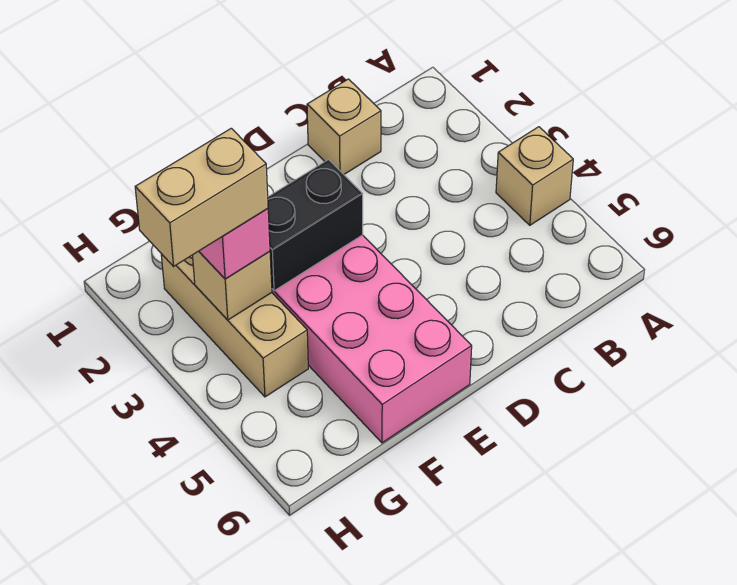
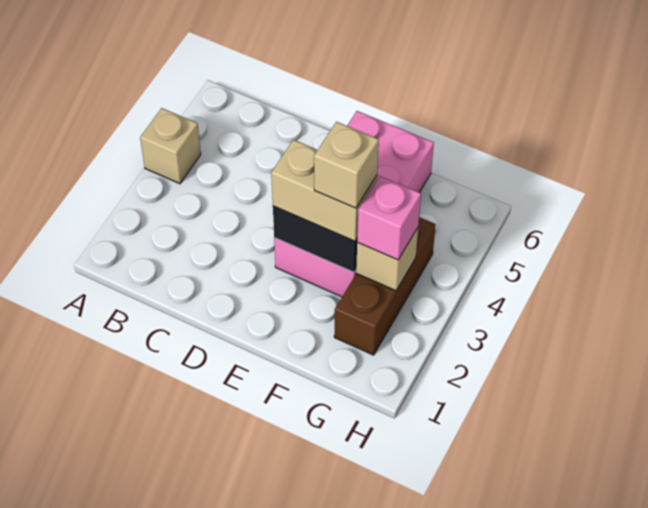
tan 1x1 brick [307,79,381,174] -> tan 1x1 brick moved to [314,122,379,208]
tan 1x3 brick [161,254,308,397] -> brown 1x3 brick [334,217,436,355]
tan 1x2 brick [135,128,268,266] -> tan 1x2 brick moved to [271,140,377,241]

